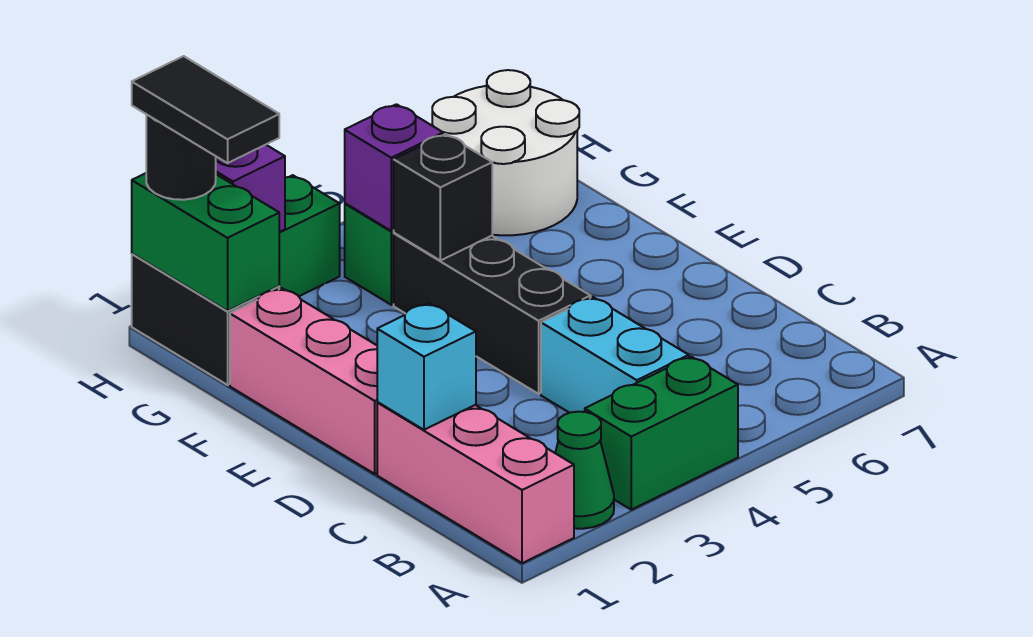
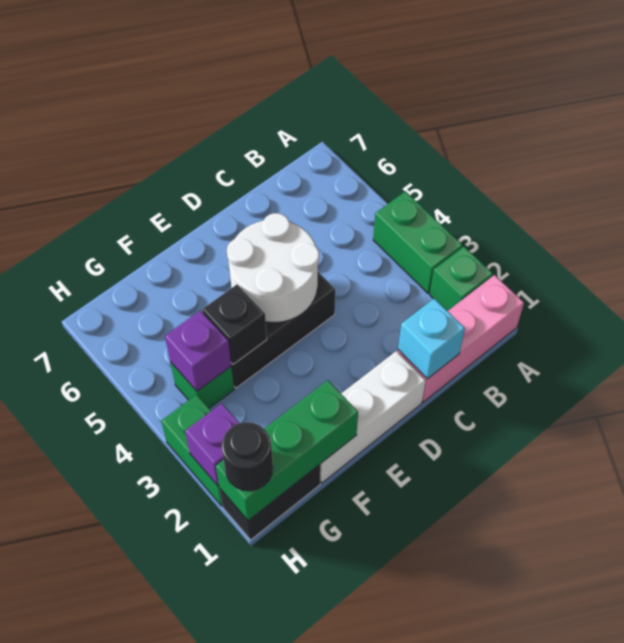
green 1x1 cone [555,412,614,529] -> green 1x1 brick [430,247,493,311]
cyan 1x2 brick [541,297,689,413] -> none
pink 1x3 brick [230,288,377,474] -> white 1x3 brick [320,351,426,483]
green 1x2 brick [132,173,279,311] -> green 1x3 brick [216,380,358,521]
black 1x2 tile [132,56,279,163] -> none
white 2x2 round brick [432,70,579,235] -> white 2x2 round brick moved to [227,213,319,322]

